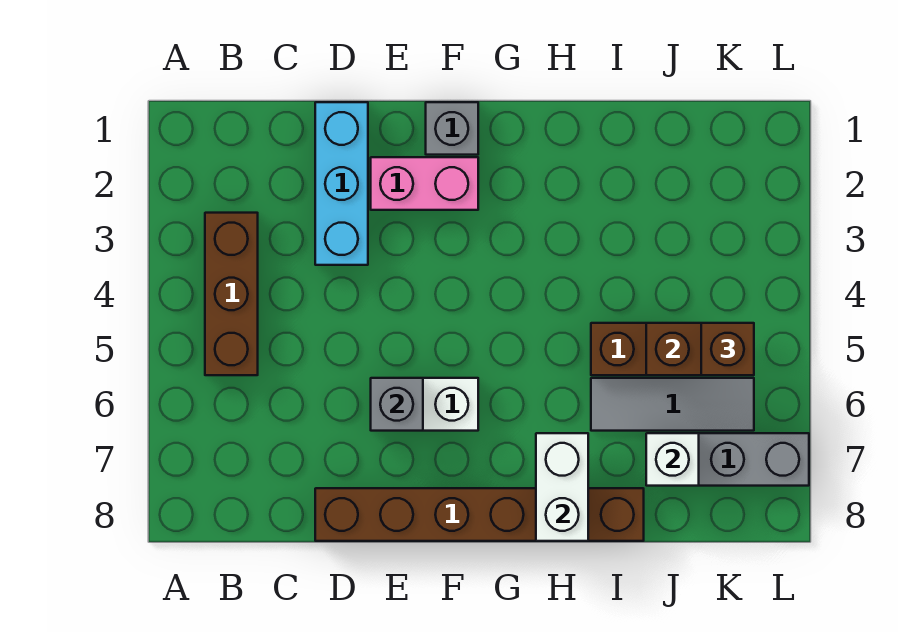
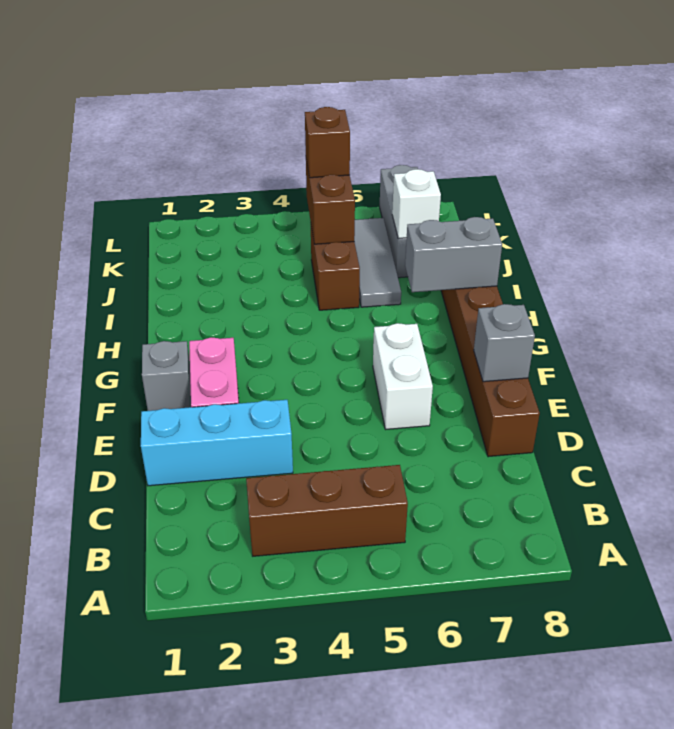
grey 1x1 brick [371,378,423,431] -> grey 1x1 brick moved to [474,304,535,382]
white 1x2 brick [536,433,588,541] -> grey 1x2 brick [405,217,502,292]

